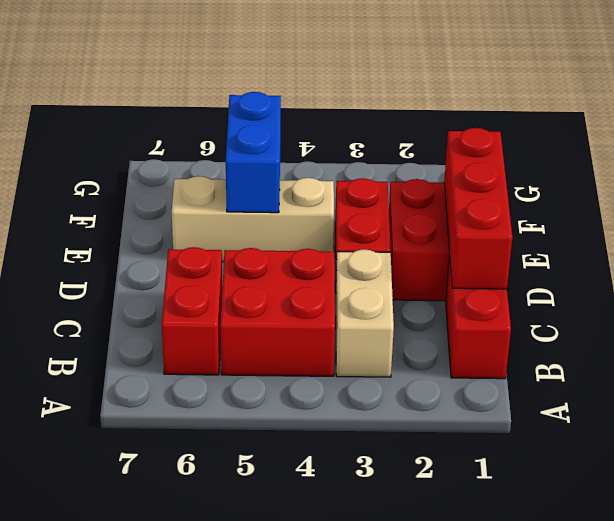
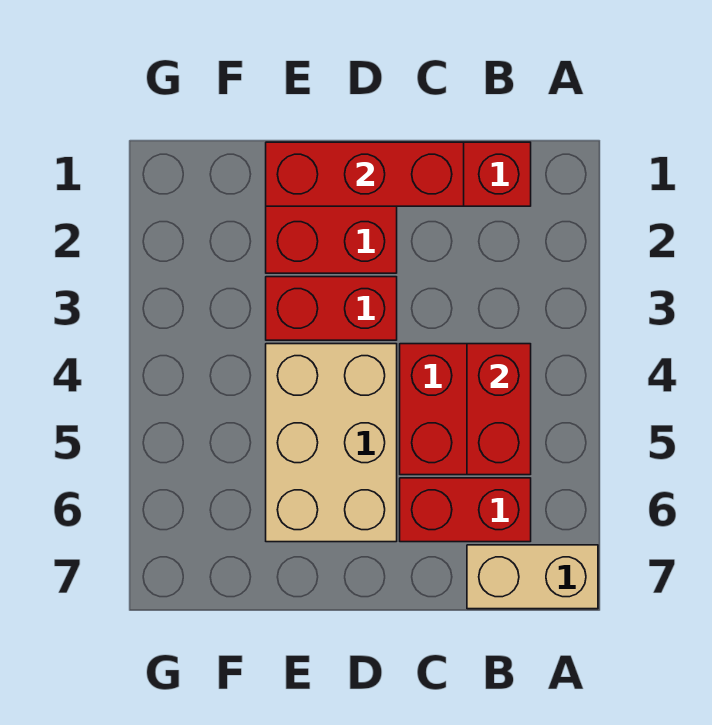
tan 1x2 brick [336,249,394,377] -> tan 1x2 brick moved to [467,545,598,609]
none -> red 1x2 brick [467,344,531,475]
tan 1x3 brick [171,176,334,262] -> tan 2x3 brick [266,344,397,542]
blue 1x2 brick [226,92,281,213] -> none

